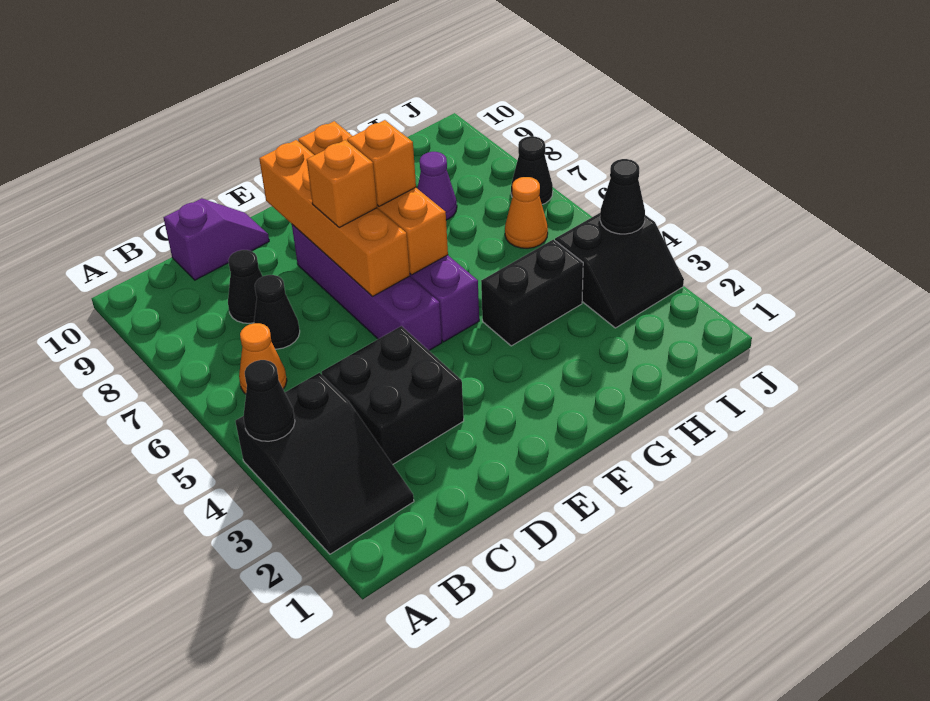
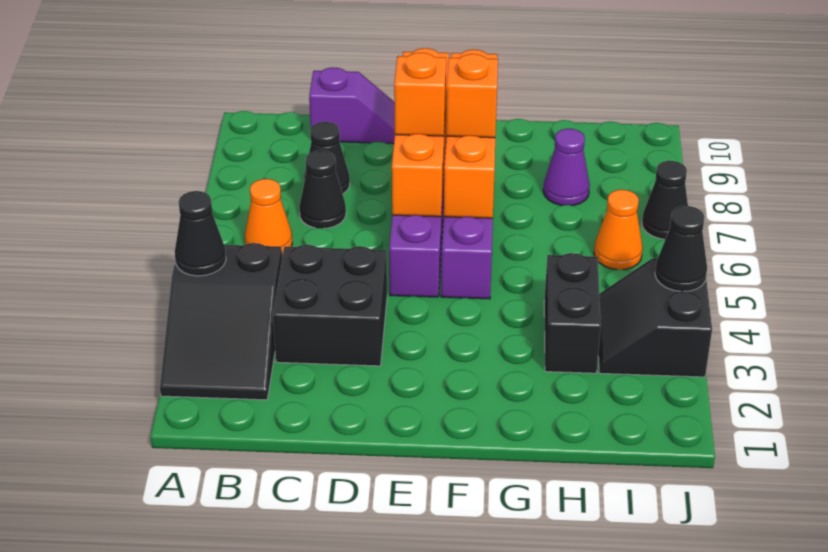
black 1x2 brick [481,239,583,346] -> black 1x2 brick turned to [544,253,601,373]
black 2x2 slope [555,213,684,328] -> black 2x2 slope turned to [598,258,712,377]

